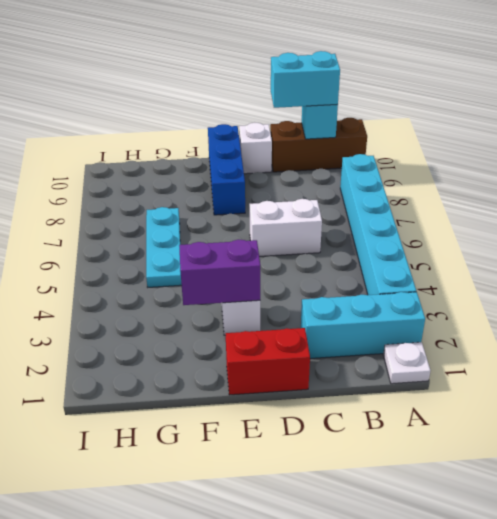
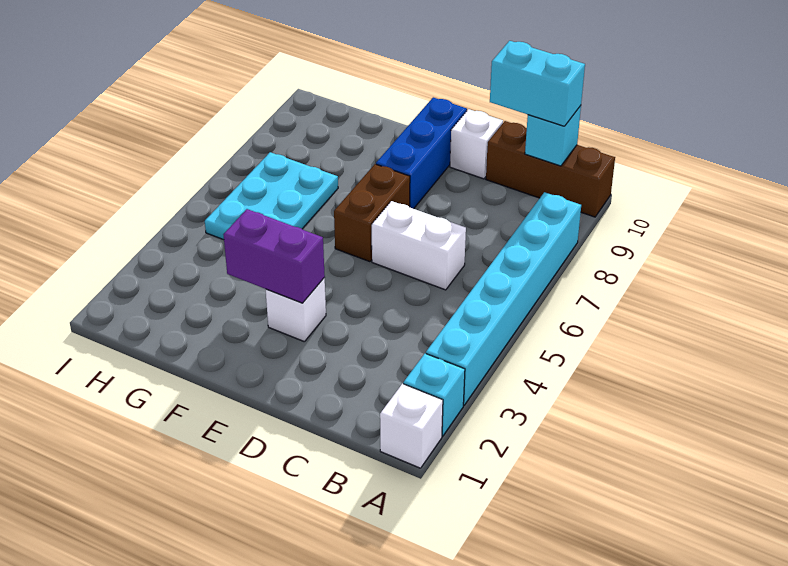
white 1x1 plate [383,342,430,384] -> white 1x1 brick [380,384,443,468]
cyan 1x3 brick [301,292,425,359] -> cyan 1x1 brick [403,353,465,436]
red 1x2 brick [226,328,310,395] -> none
none -> brown 1x2 brick [334,164,410,262]
cyan 1x3 plate [146,207,182,287] -> cyan 2x3 plate [205,152,338,240]

